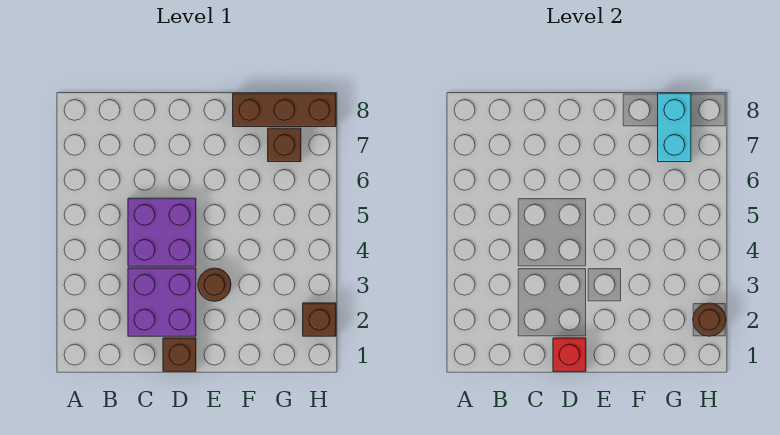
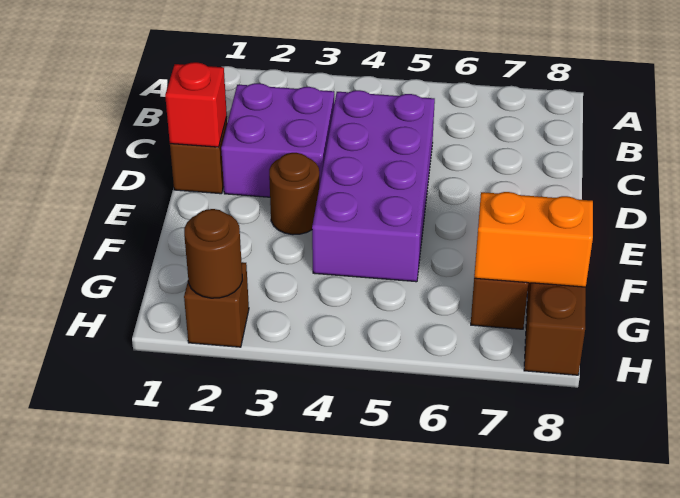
purple 2x2 brick [128,198,196,266] -> purple 2x4 brick [312,90,435,282]
cyan 1x2 brick [658,93,691,162] -> orange 1x2 brick [474,192,593,287]

